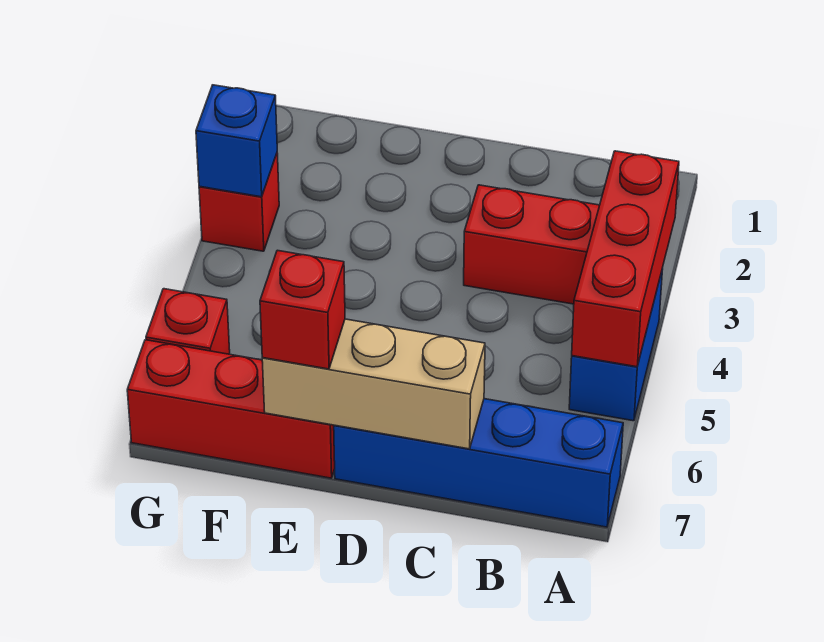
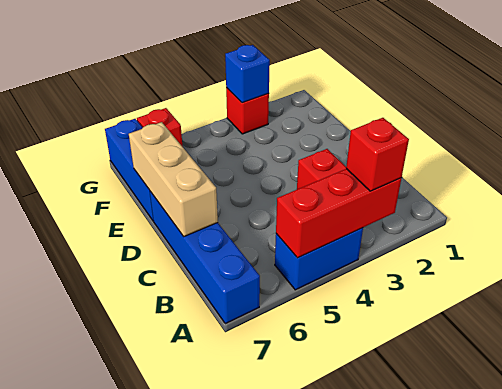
red 1x3 brick [127,340,335,478] -> blue 1x3 brick [105,119,154,221]
red 1x1 brick [260,250,345,369] -> red 1x1 brick moved to [346,118,409,191]

